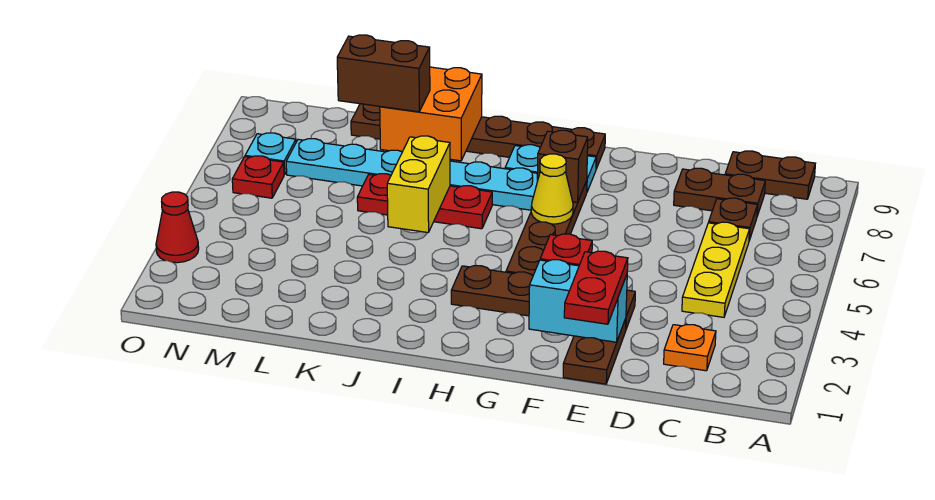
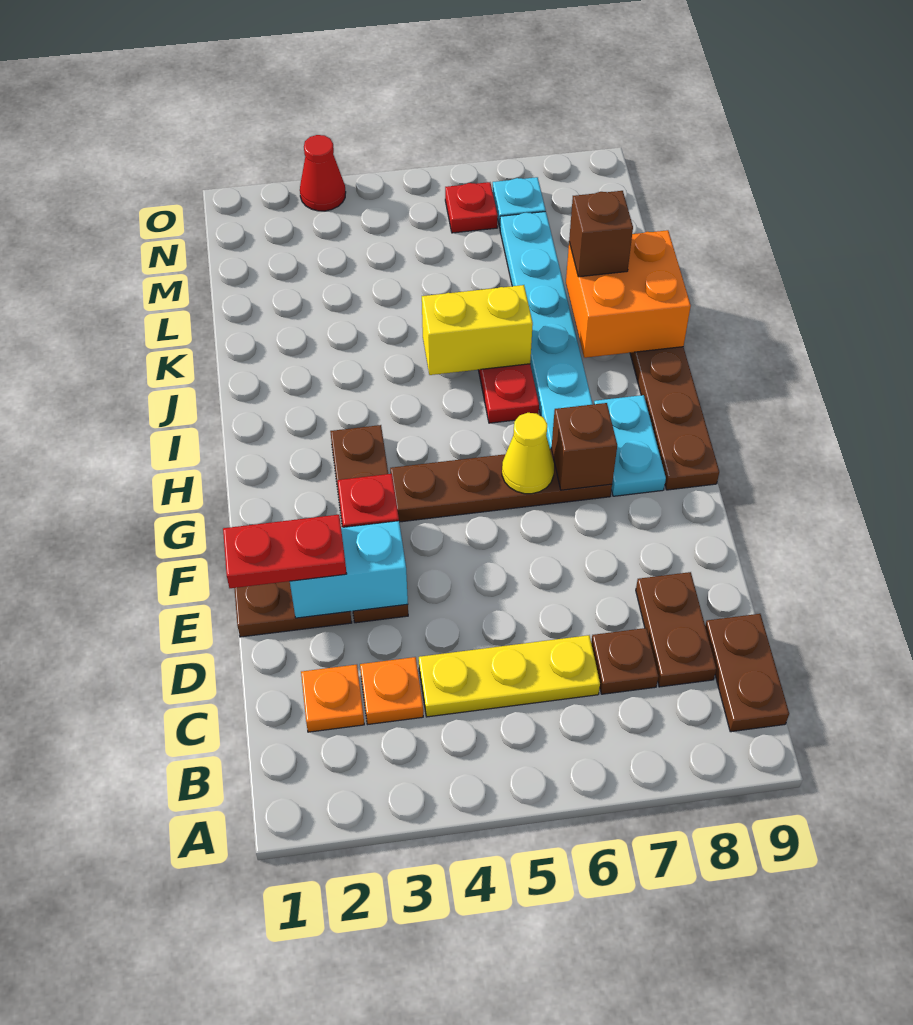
none -> orange 1x1 plate [360,657,423,724]
cyan 1x2 brick [529,260,627,342] -> cyan 1x2 brick turned to [290,521,408,618]
brown 1x2 brick [337,35,430,112] -> brown 1x1 brick [569,191,633,277]

